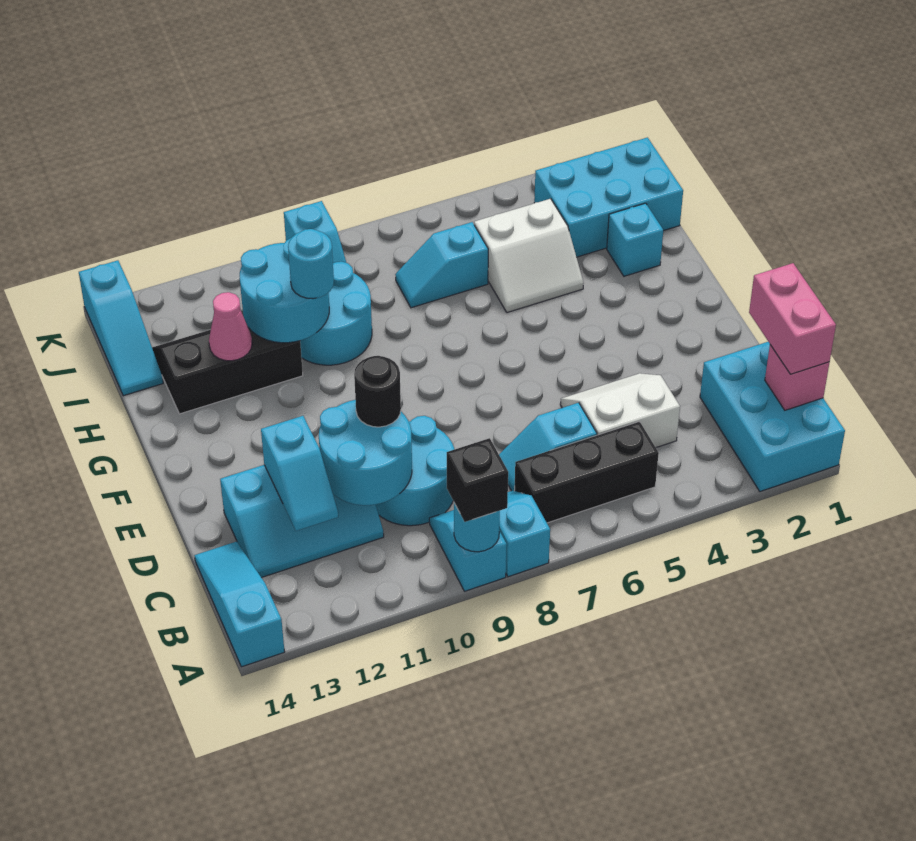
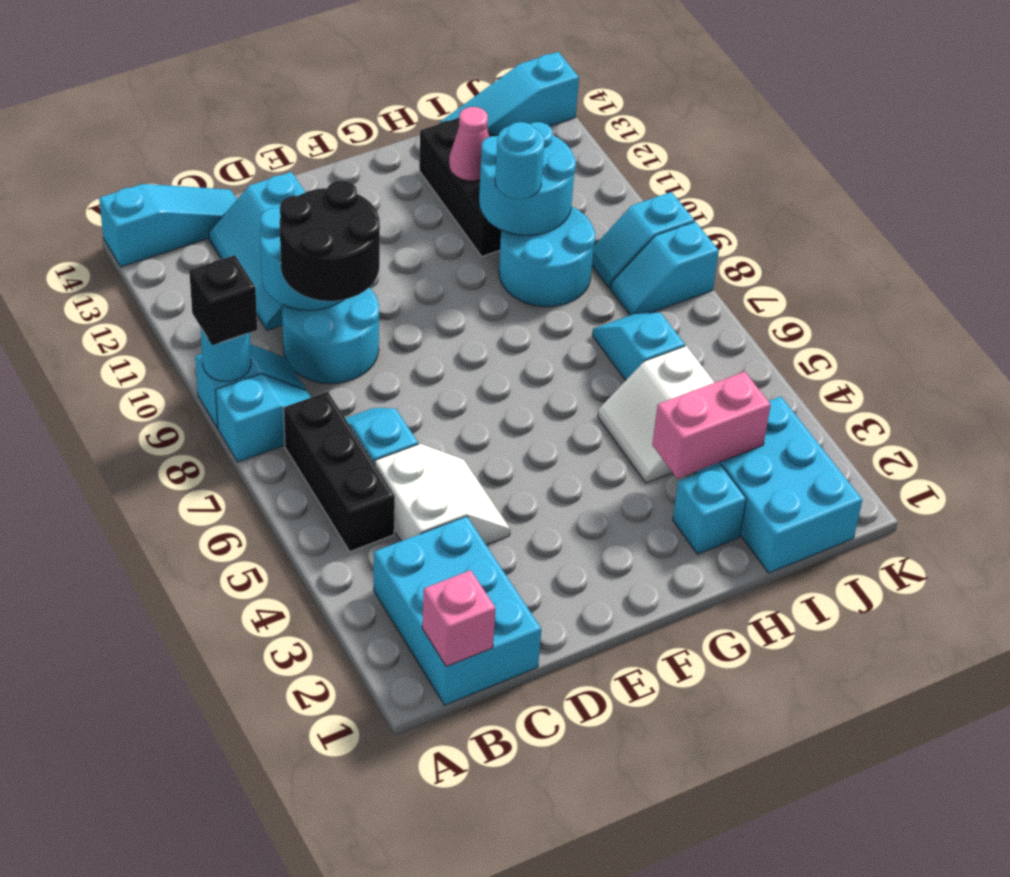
cyan 2x3 brick [700,342,845,491] -> cyan 2x3 brick turned to [374,516,541,705]
pink 1x2 brick [749,263,836,374] -> pink 1x2 brick moved to [652,372,771,479]
cyan 1x2 slope [261,416,338,531] -> cyan 1x2 slope moved to [611,222,719,315]
black 1x1 round brick [354,356,401,427] -> black 2x2 round brick [280,181,380,301]

